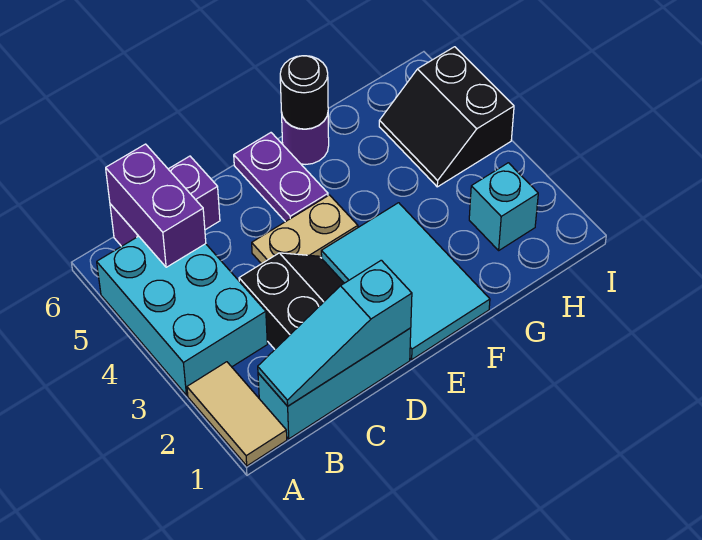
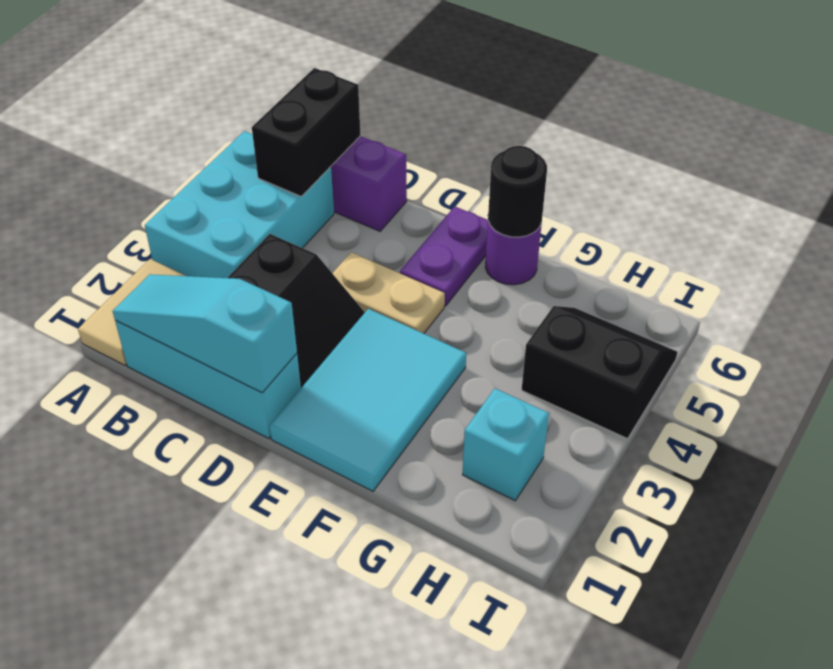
purple 1x2 brick [106,144,206,267] -> black 1x2 brick [252,68,360,196]
black 2x2 slope [379,47,514,187] -> black 2x2 slope turned to [522,306,678,439]

